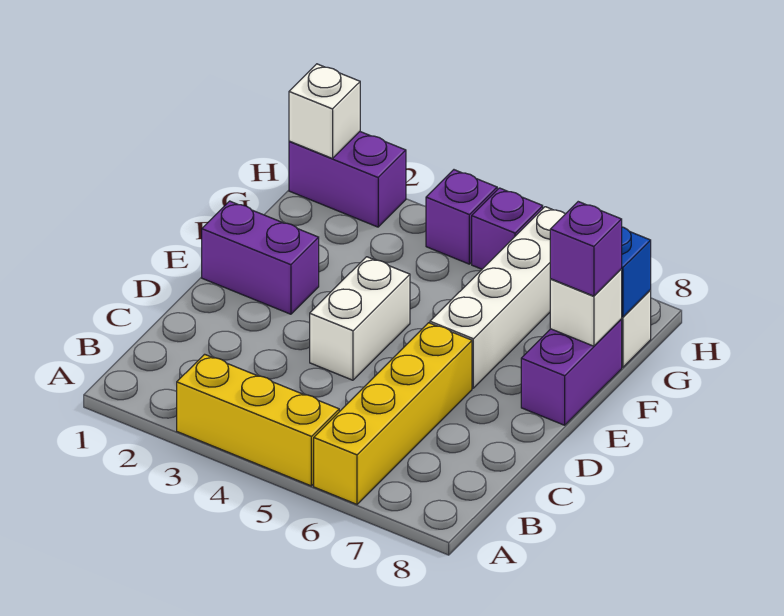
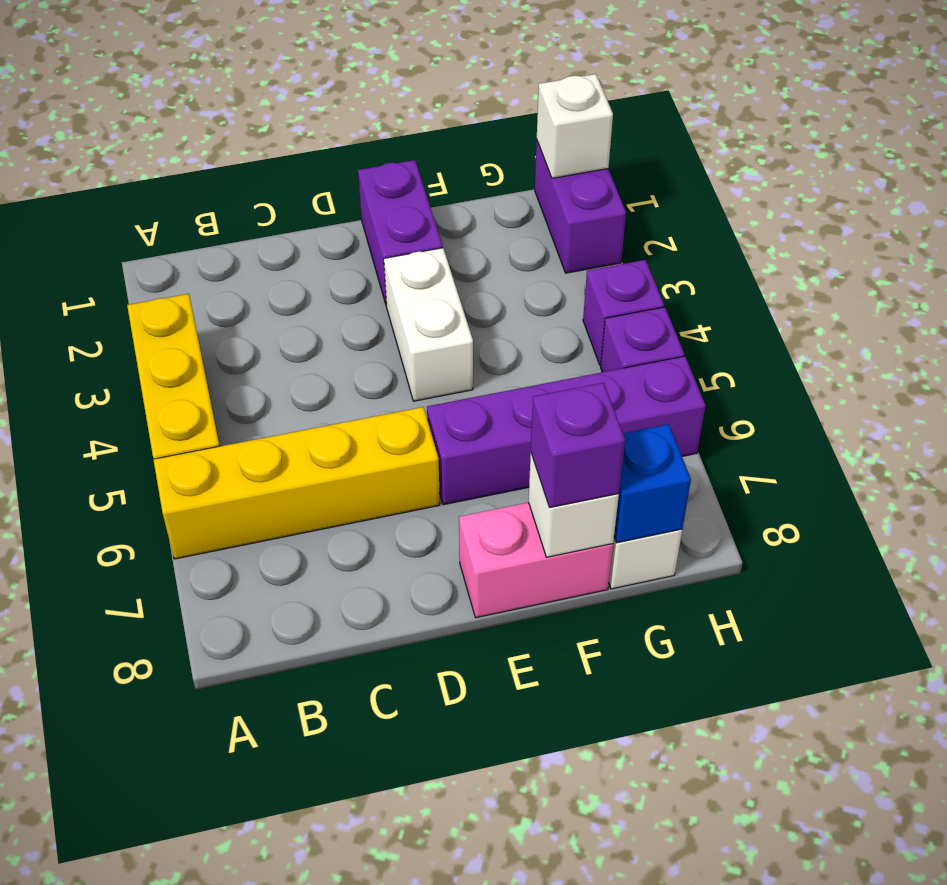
white 1x2 brick [310,257,410,380] -> white 1x2 brick turned to [384,248,473,401]
white 1x4 brick [430,207,565,388] -> purple 1x4 brick [427,356,705,505]
purple 1x2 brick [521,320,622,425] -> pink 1x2 brick [459,502,613,618]

